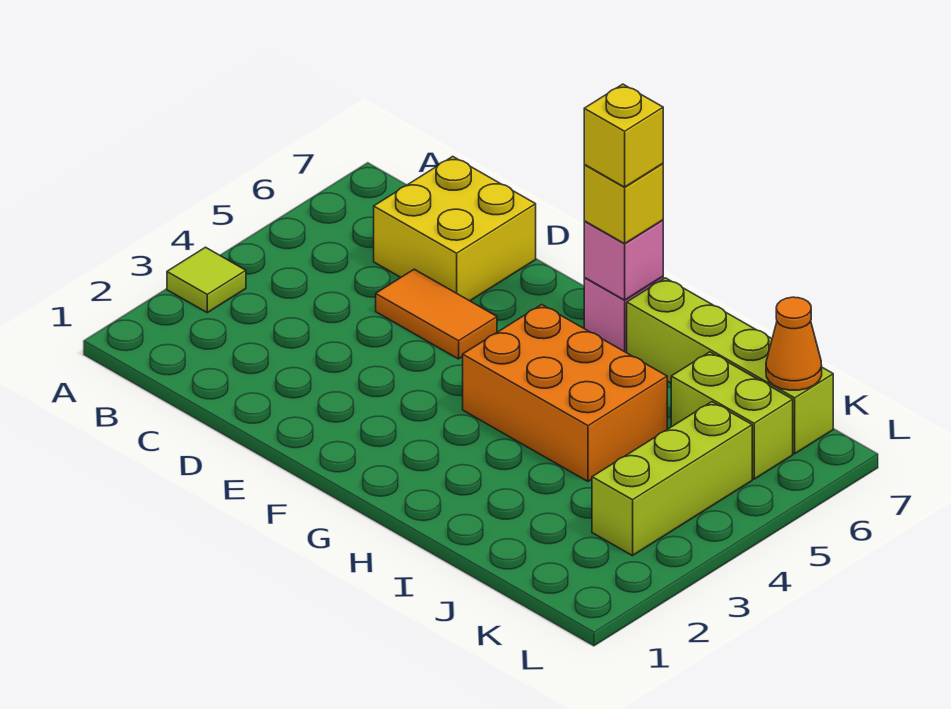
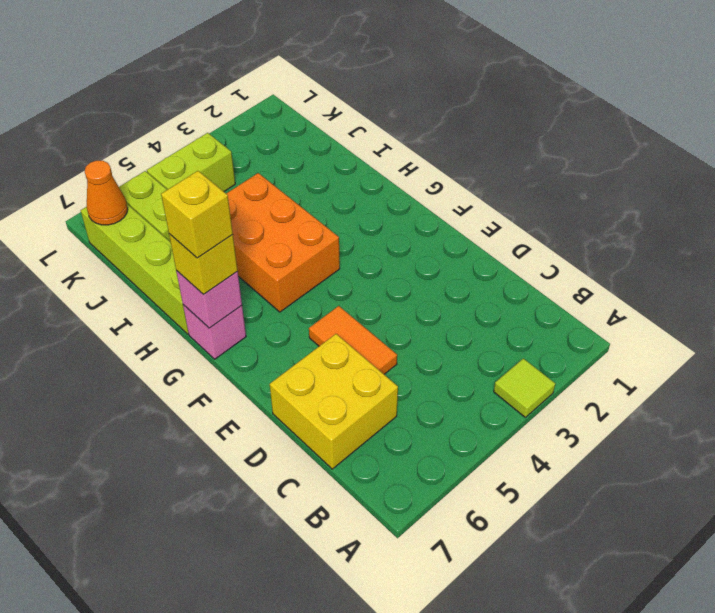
lime 1x3 brick [592,402,752,556] -> lime 1x2 brick [147,133,235,191]

